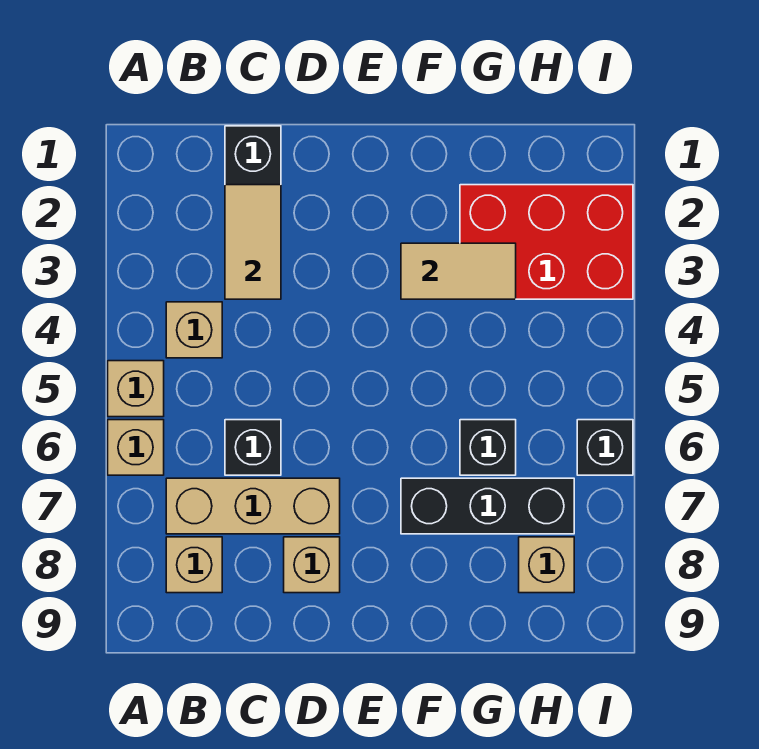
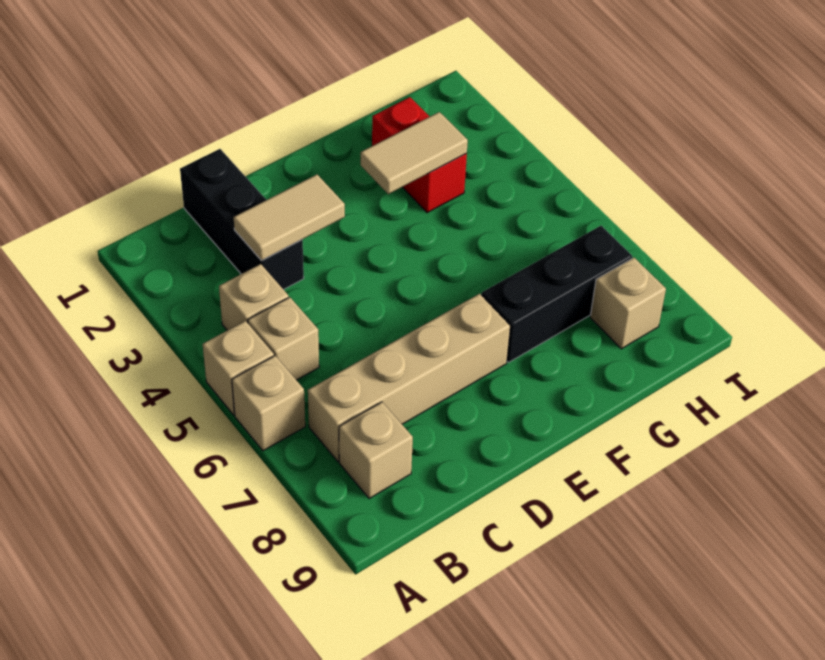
tan 1x3 brick [166,478,340,534] -> tan 1x4 brick [308,294,510,461]
tan 1x2 tile [225,185,281,299] -> tan 1x2 tile turned to [234,175,345,261]
black 1x1 brick [225,420,281,475] -> none
tan 1x1 brick [284,537,340,593] -> tan 1x1 brick moved to [248,297,319,380]
red 2x3 brick [460,185,633,299] -> red 1x2 brick [372,97,467,213]
black 1x1 brick [460,420,516,475] -> none
black 1x1 brick [577,420,633,475] -> none

